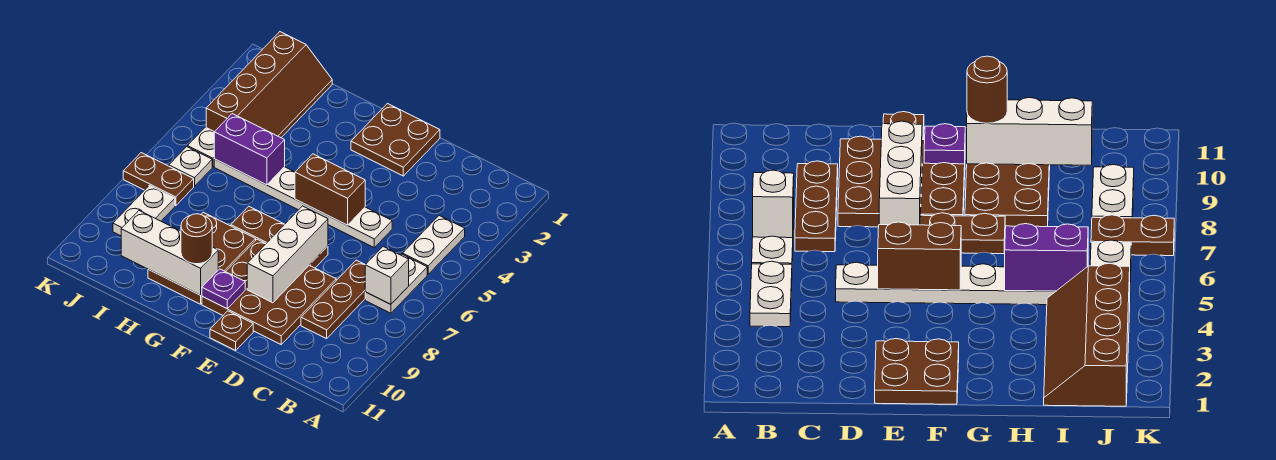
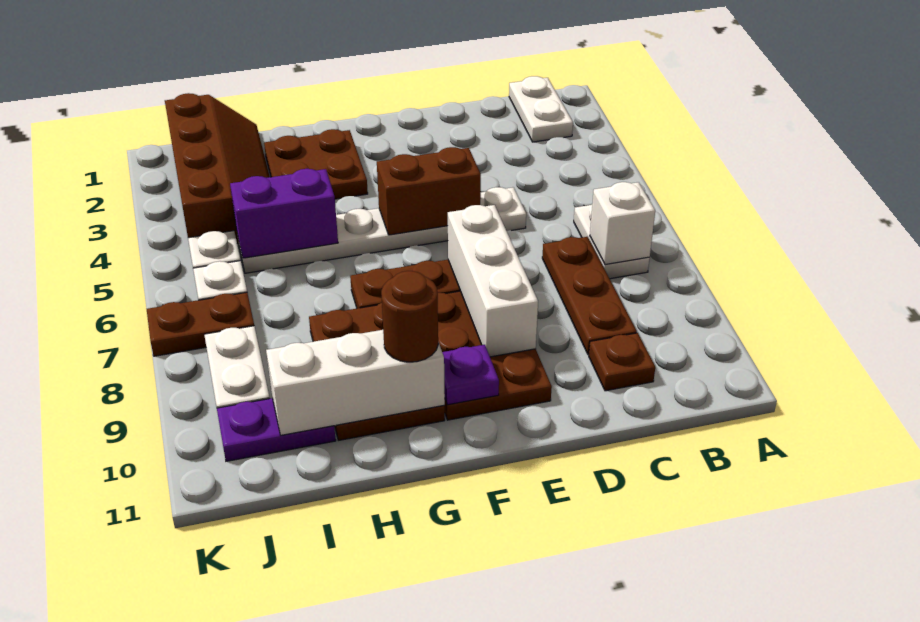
white 1x2 plate [403,216,465,274] -> white 1x2 plate moved to [509,76,573,142]
brown 3x3 plate [202,239,336,344] -> brown 2x3 plate [438,291,552,420]
brown 2x2 plate [351,104,440,176] -> brown 2x2 plate moved to [264,129,368,199]
brown 1x1 plate [210,311,253,350] -> brown 1x1 plate moved to [589,333,655,391]
none -> purple 1x2 plate [217,398,336,461]

